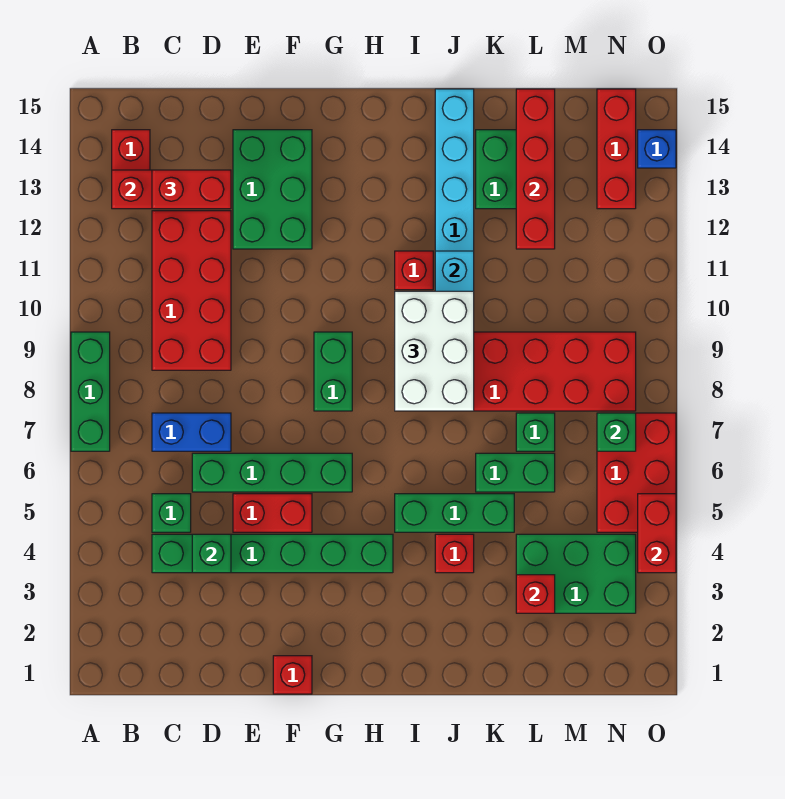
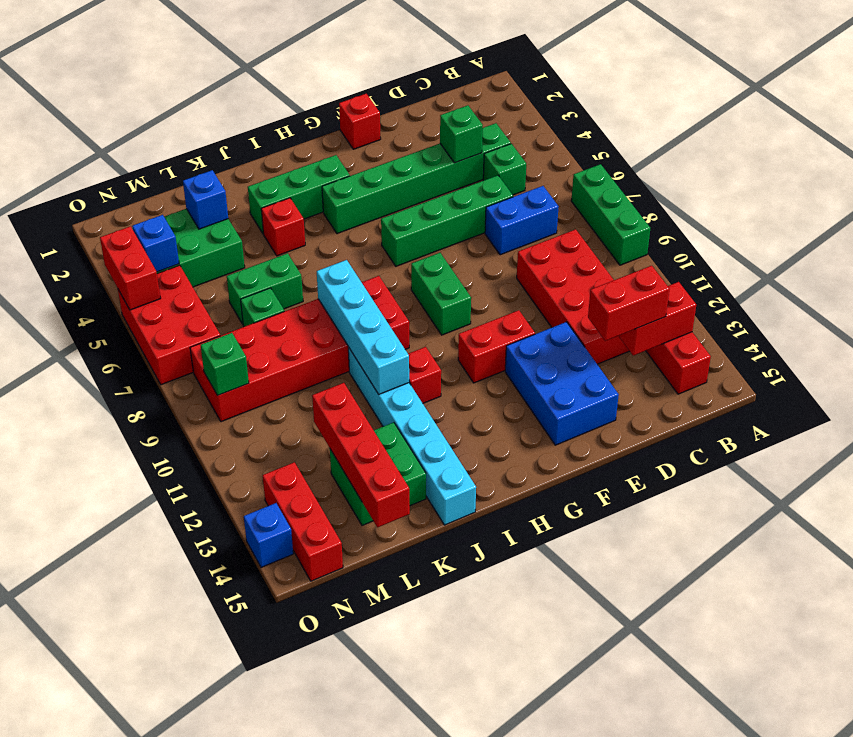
red 1x2 brick [233,494,312,532] -> red 1x2 brick moved to [458,310,535,383]
green 2x3 brick [233,130,312,249] -> blue 2x3 brick [505,322,619,445]
green 1x3 brick [395,494,514,532] -> green 1x3 brick moved to [248,155,350,234]
white 2x3 brick [395,291,474,411] -> none
red 1x1 brick [516,575,555,613] -> blue 1x1 brick [183,170,228,229]
none -> blue 1x1 brick [132,215,179,272]
green 1x1 brick [597,413,636,451] -> green 1x1 brick moved to [201,333,249,395]

